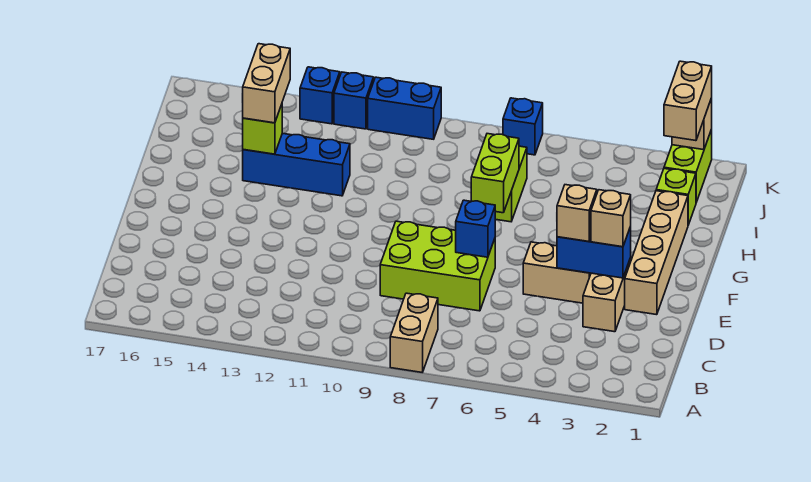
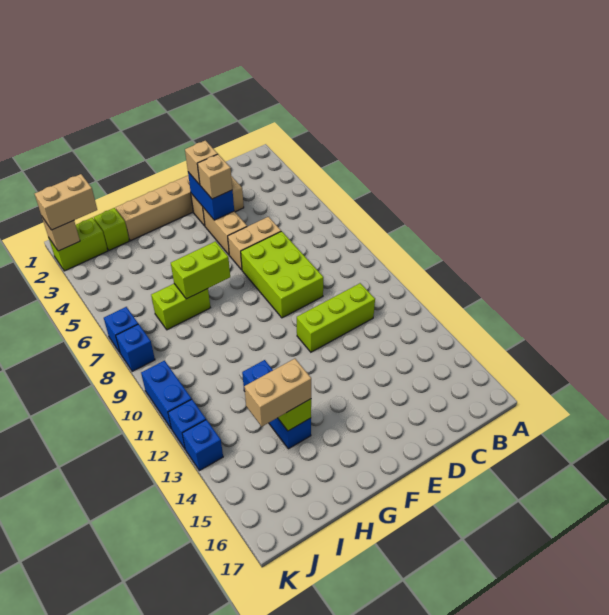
tan 1x2 brick [390,293,438,372] -> tan 1x2 brick moved to [228,217,281,270]
none -> lime 1x3 brick [297,283,375,352]
blue 1x1 brick [456,200,495,257] -> blue 1x1 brick moved to [116,324,155,371]

